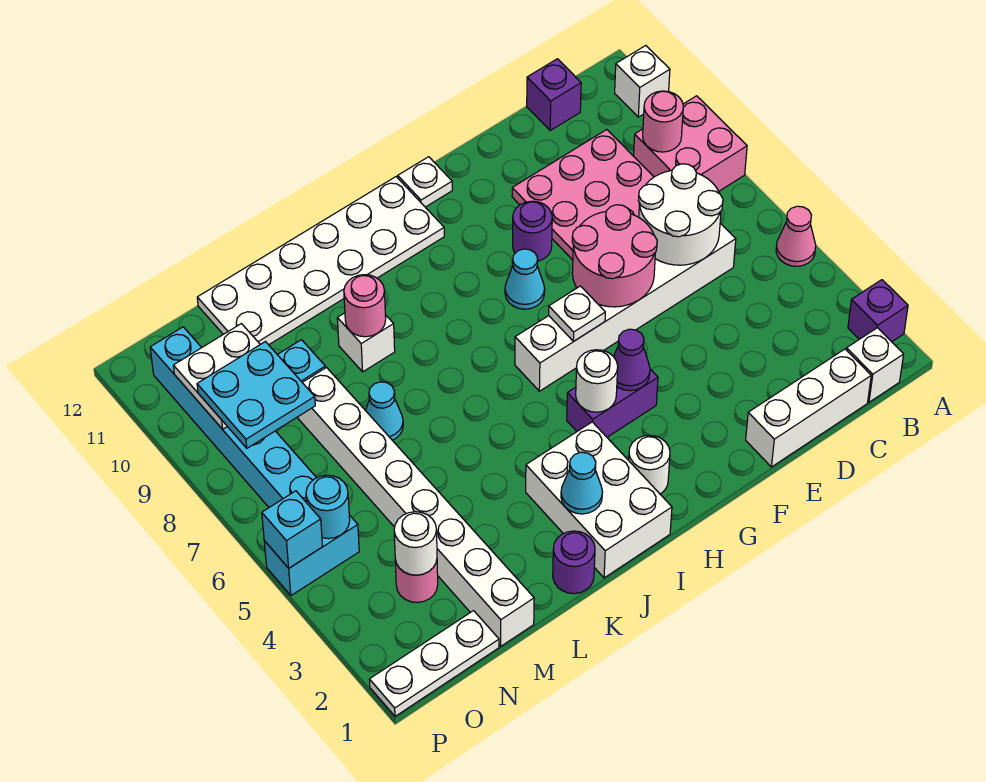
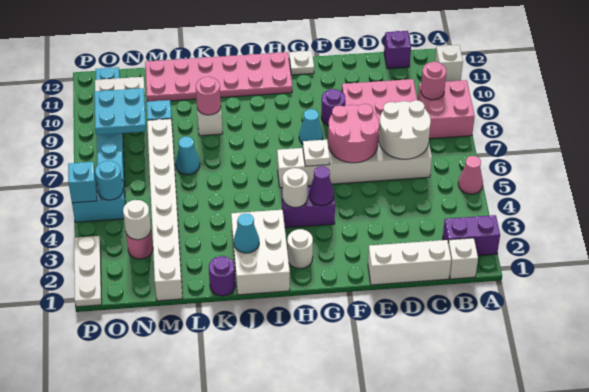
purple 1x1 brick [848,280,908,342] -> purple 1x2 brick [443,215,500,256]
white 2x6 plate [197,177,444,345] -> pink 2x6 plate [145,52,292,102]
white 1x3 plate [369,611,499,716] -> white 1x3 plate turned to [74,236,102,307]

